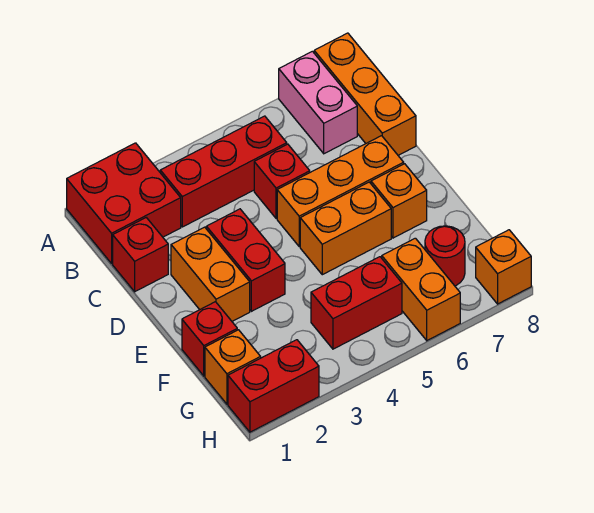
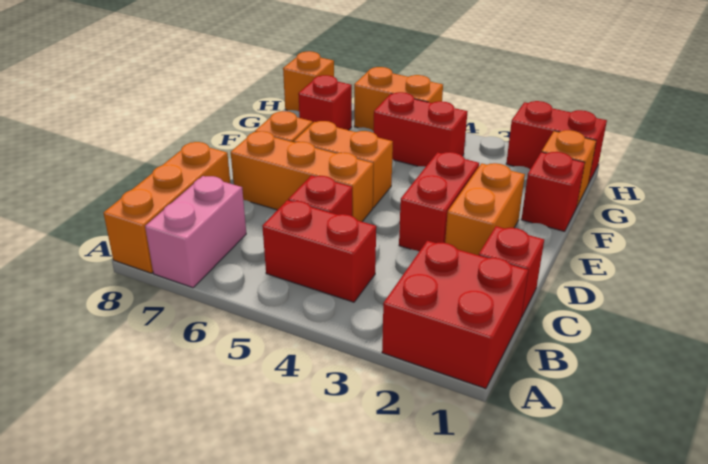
red 1x3 brick [160,116,287,227] -> red 1x2 brick [262,200,376,302]
orange 1x2 brick [382,238,460,340] -> orange 1x2 brick turned to [354,67,443,131]
red 1x1 round brick [425,226,465,286] -> red 1x1 brick [298,75,352,130]

